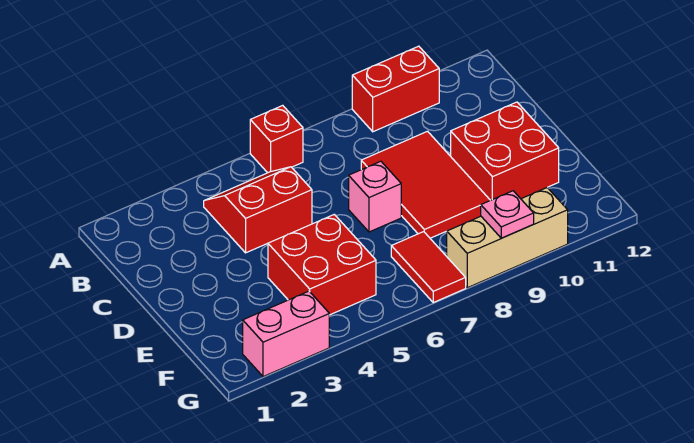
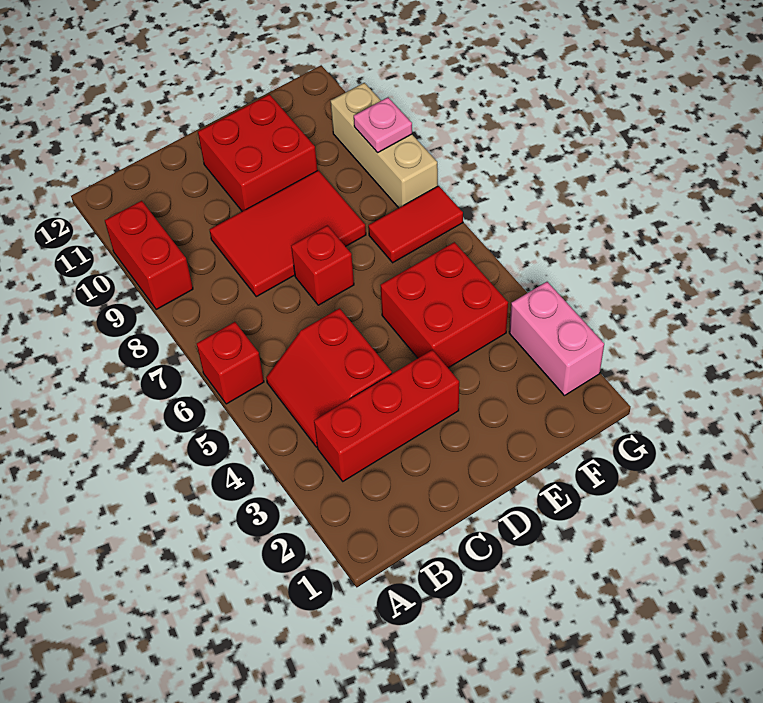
none -> red 1x3 brick [314,350,459,481]
pink 1x1 brick [349,161,401,232] -> red 1x1 brick [291,225,354,305]

